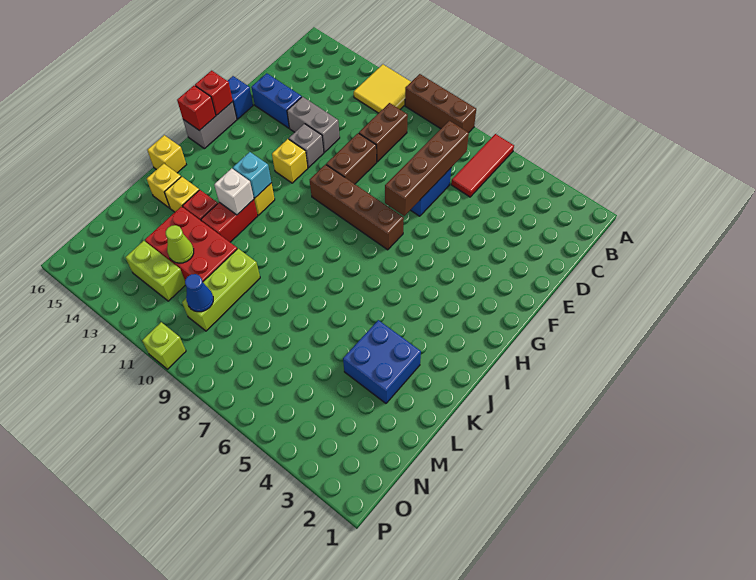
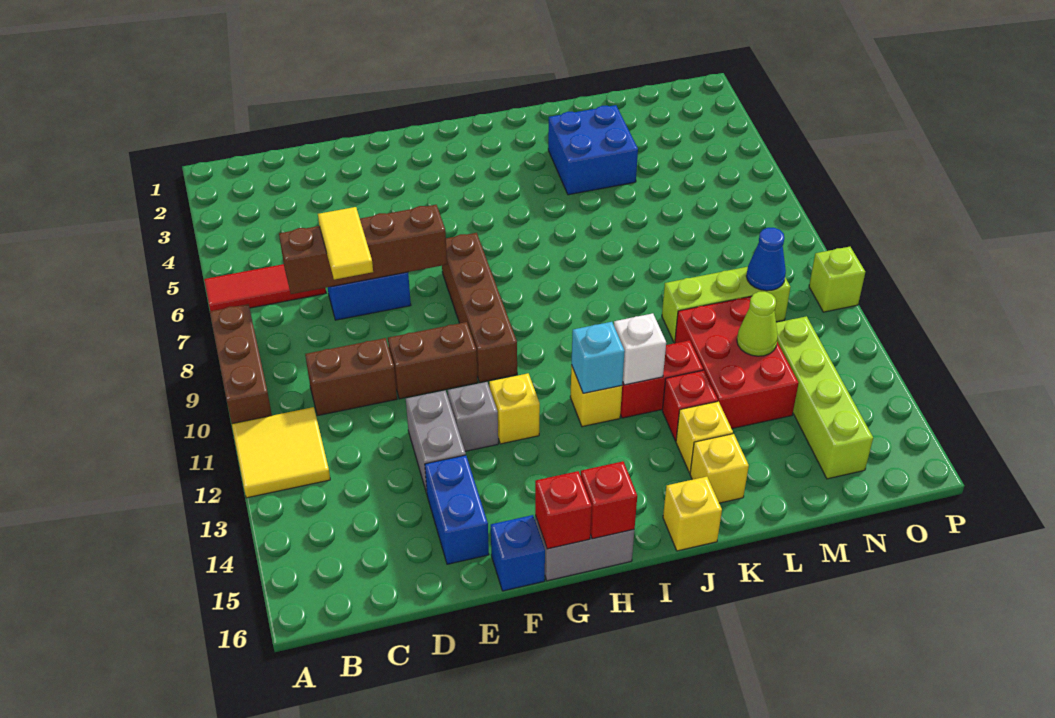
none -> yellow 1x2 tile [318,207,373,280]
lime 1x2 brick [125,241,185,301] -> lime 1x4 brick [776,316,873,479]

